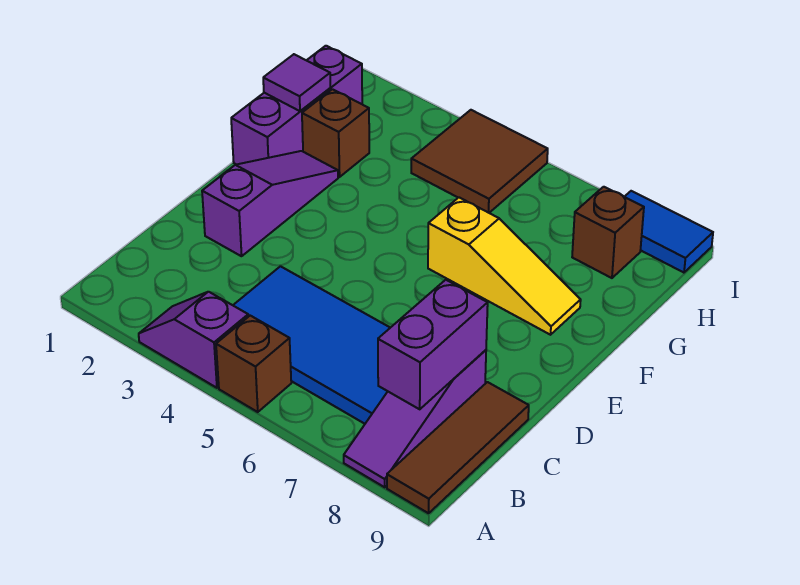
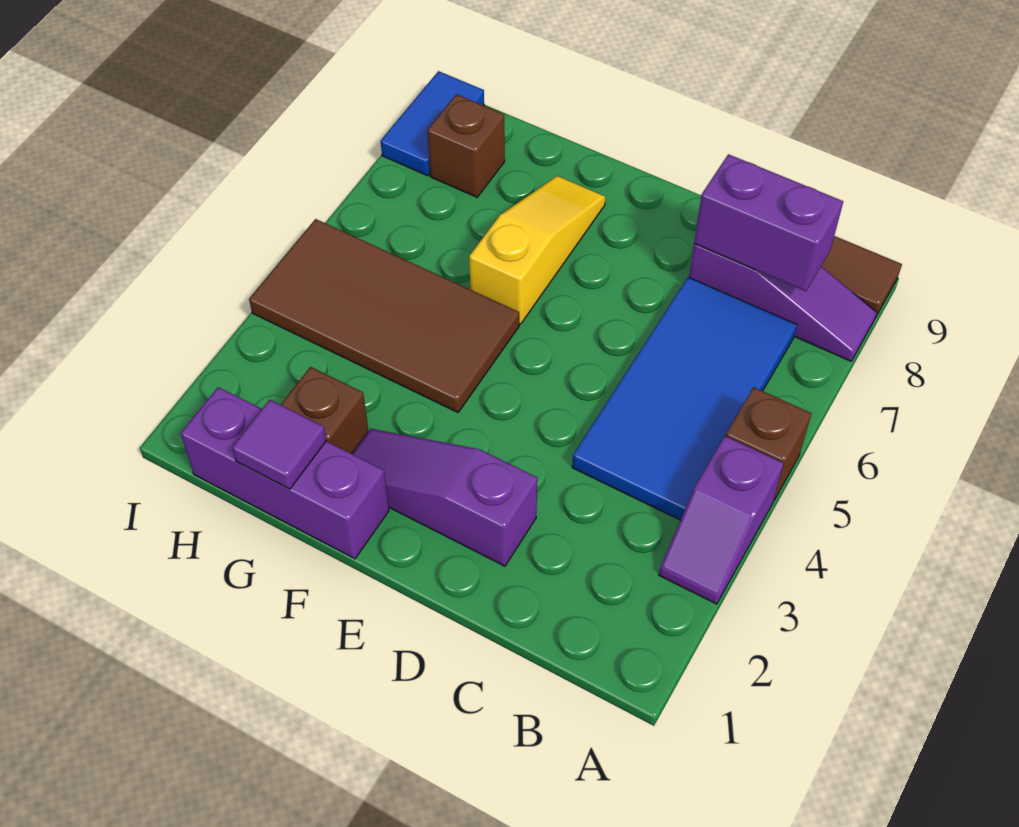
brown 2x2 tile [411,110,548,213] -> brown 2x4 tile [249,219,519,412]

